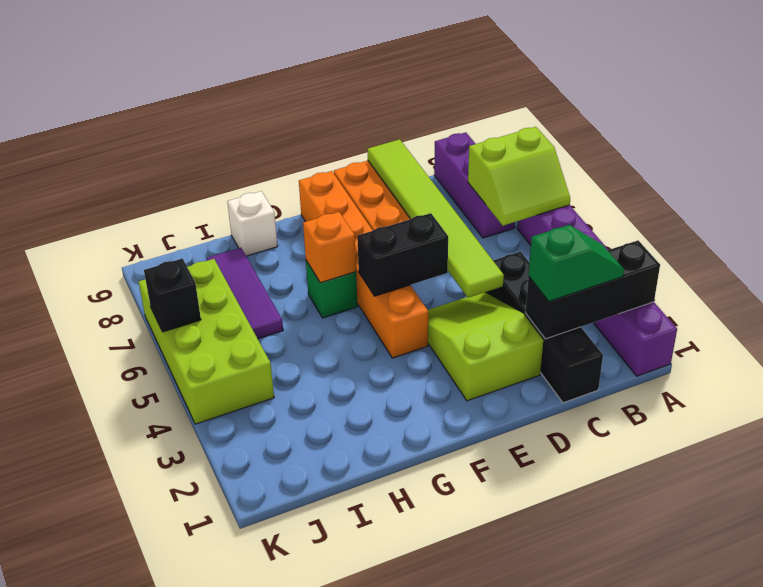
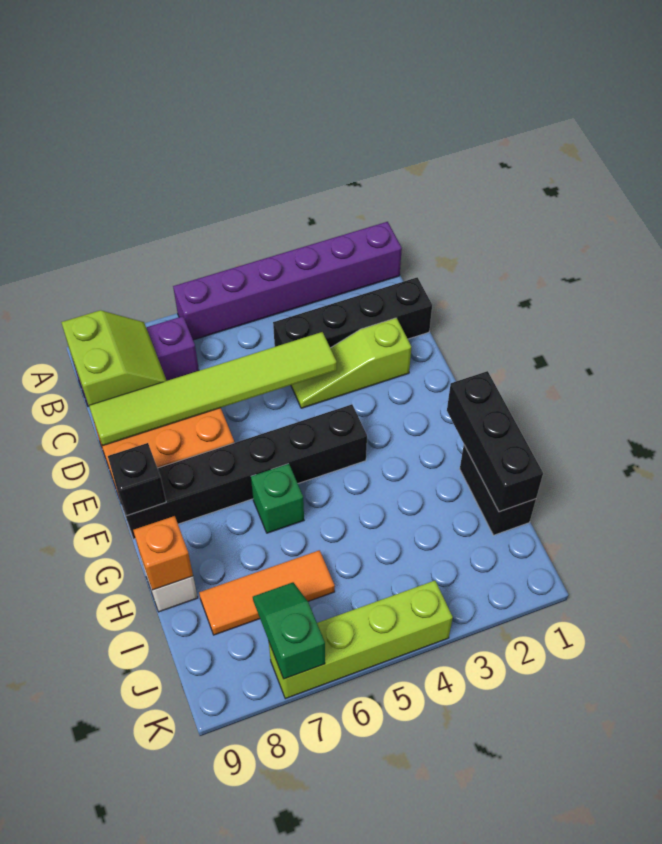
black 1x3 brick [526,240,660,339] -> black 1x3 brick moved to [447,371,543,512]
lime 2x2 slope [468,127,570,226] -> lime 2x2 slope moved to [61,310,167,405]
green 1x2 slope [529,225,624,301] -> green 1x2 slope moved to [253,582,325,679]
lime 2x3 slope [428,292,543,401] -> lime 1x3 slope [291,318,411,408]
black 1x2 brick [357,213,448,296] -> black 1x2 brick moved to [460,445,536,535]
orange 1x6 brick [299,171,428,358] -> black 1x6 brick [117,404,367,539]
orange 1x1 brick [303,212,356,283] -> orange 1x1 brick moved to [133,516,193,590]
purple 1x3 tile [207,248,283,339] -> orange 1x3 tile [199,550,335,635]
lime 2x4 brick [139,259,274,424] -> lime 1x4 brick [269,581,453,699]
black 1x1 brick [144,258,201,332] -> black 1x1 brick moved to [108,443,166,515]

